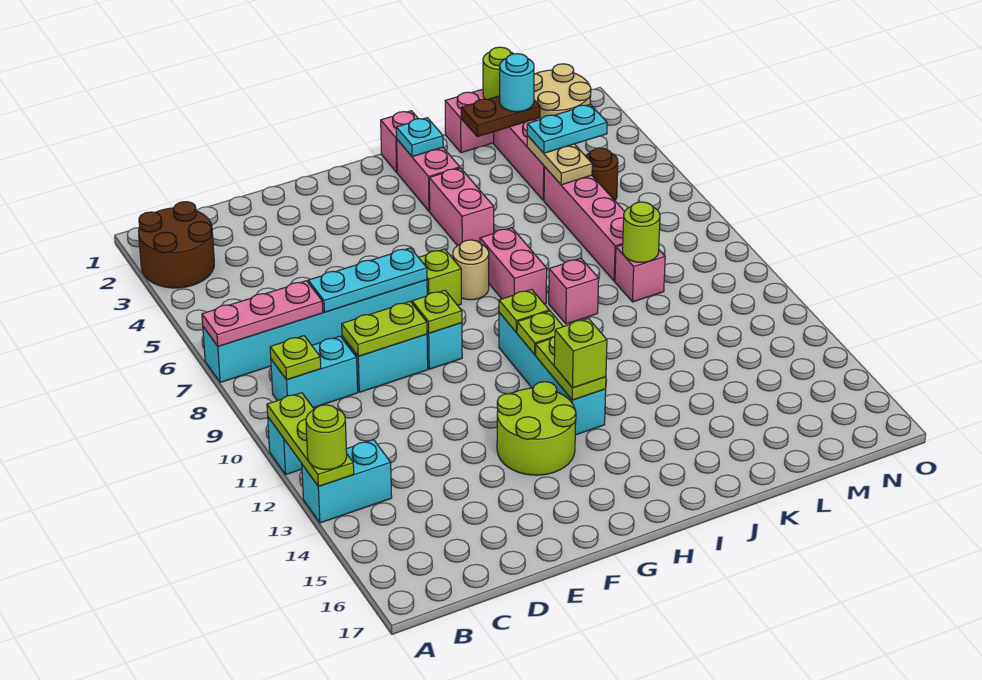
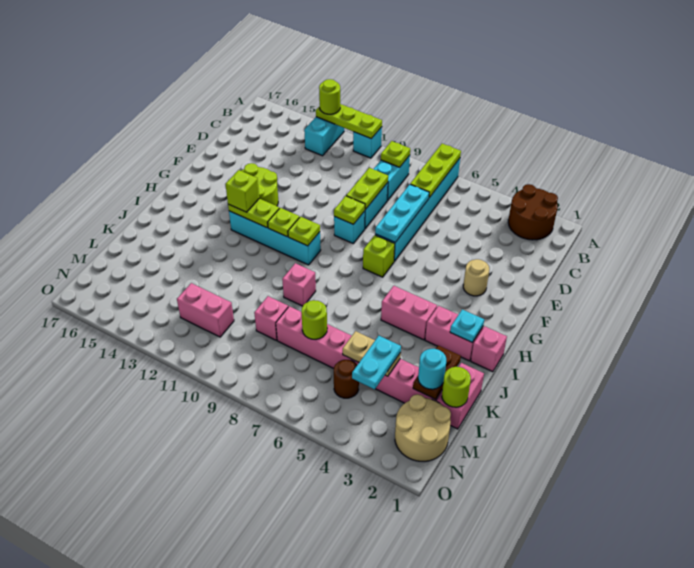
pink 1x3 plate [202,281,323,346] -> lime 1x3 plate [410,144,461,198]
tan 1x1 round brick [453,240,489,300] -> tan 1x1 round brick moved to [463,259,489,296]
pink 1x2 brick [480,228,547,304] -> pink 1x2 brick moved to [177,283,234,337]
lime 1x1 round brick [623,202,660,262] -> lime 1x1 round brick moved to [301,300,327,339]

